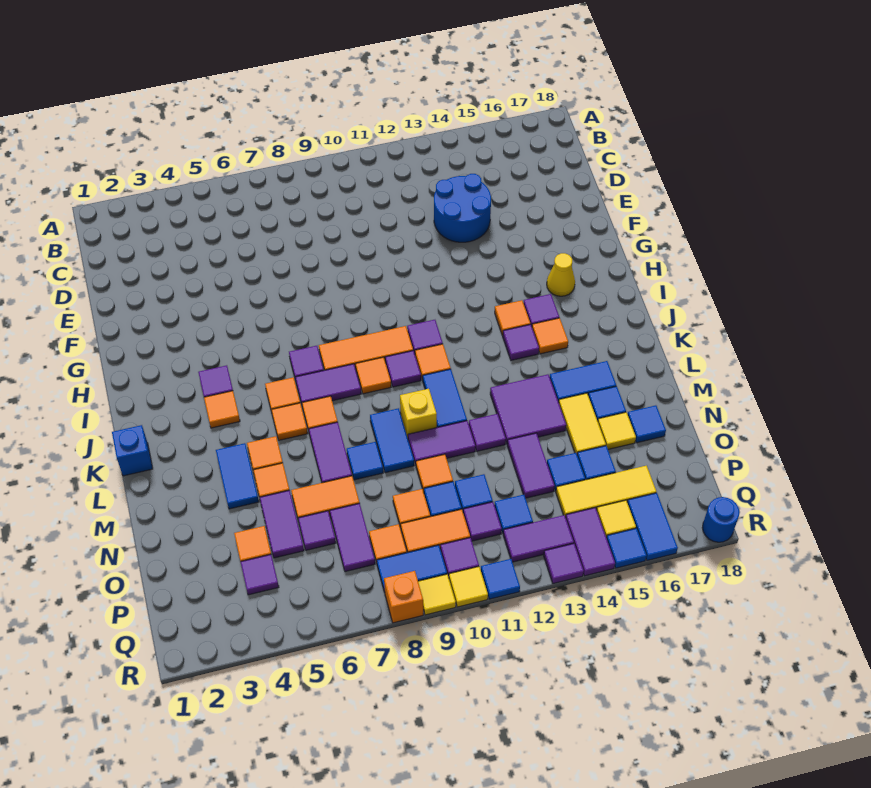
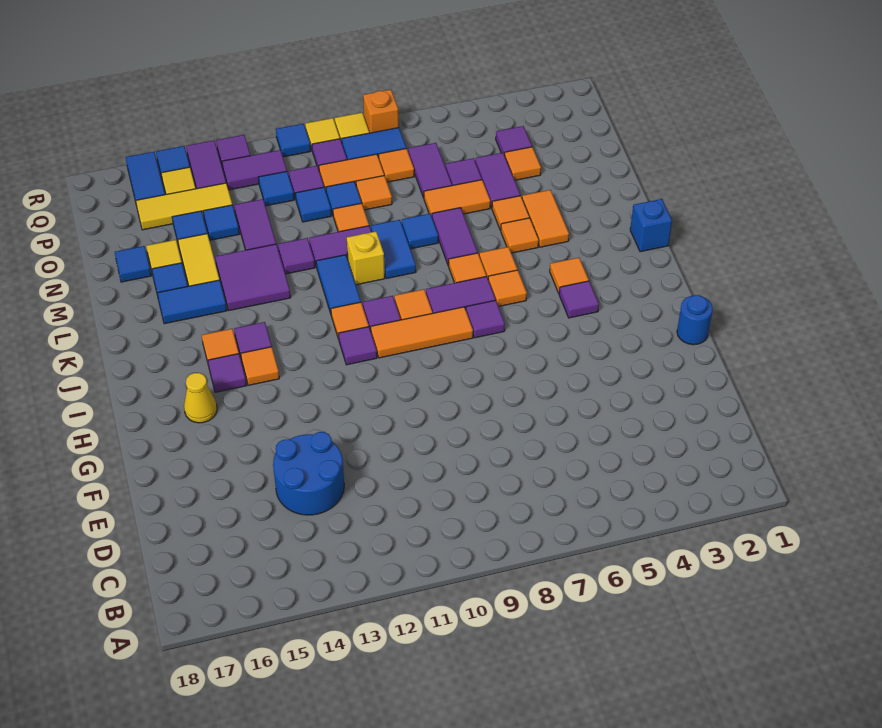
blue 1x2 tile [216,443,259,509] -> orange 1x2 tile [522,190,569,247]
blue 1x1 round brick [702,497,739,542] -> blue 1x1 round brick moved to [677,295,713,345]

